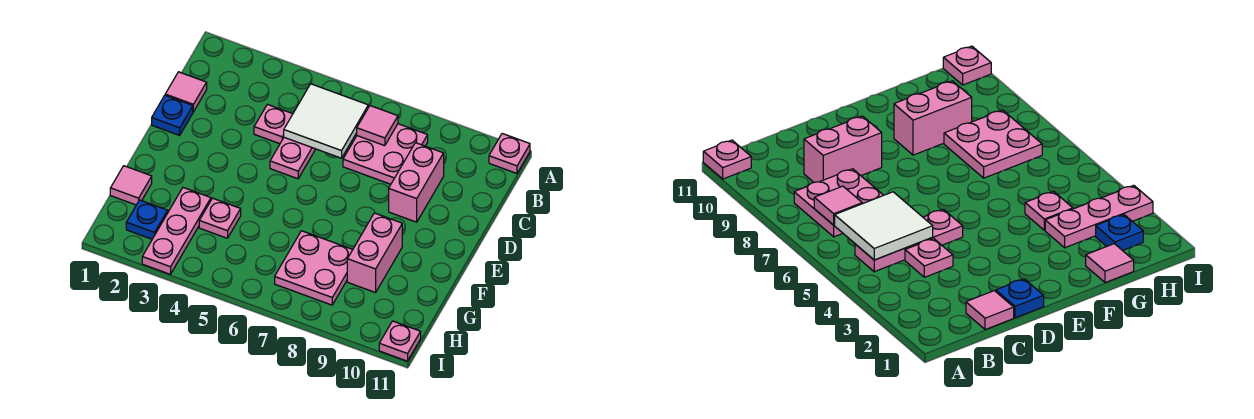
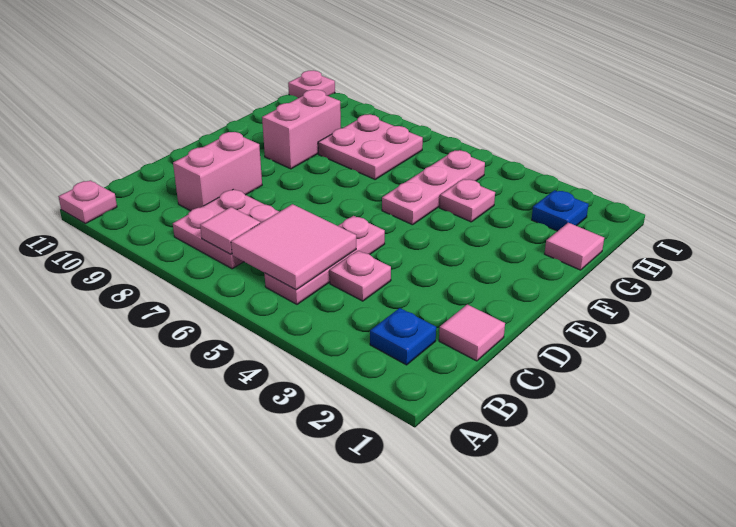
white 2x2 tile [284,84,368,158] -> pink 2x2 tile [231,204,356,290]
blue 1x1 plate [152,96,193,135] -> blue 1x1 plate moved to [370,308,436,365]
pink 1x3 plate [142,188,211,274] -> pink 1x3 plate moved to [382,150,485,225]

